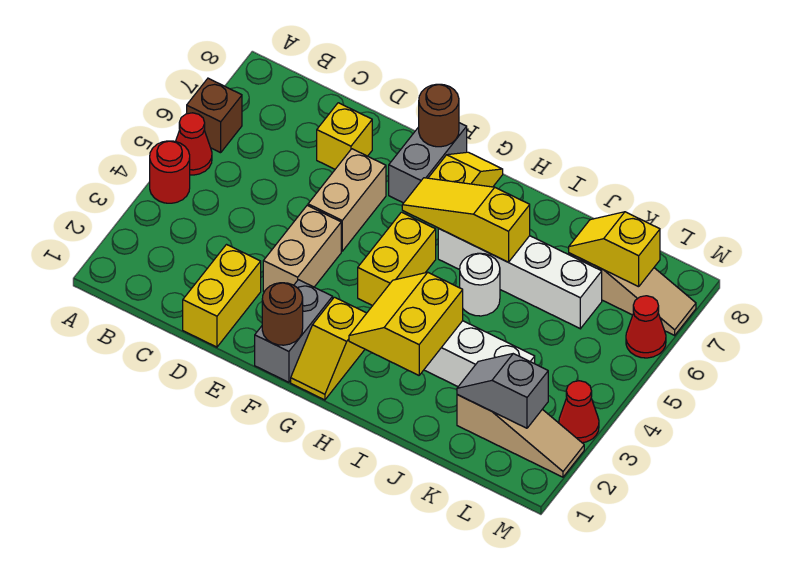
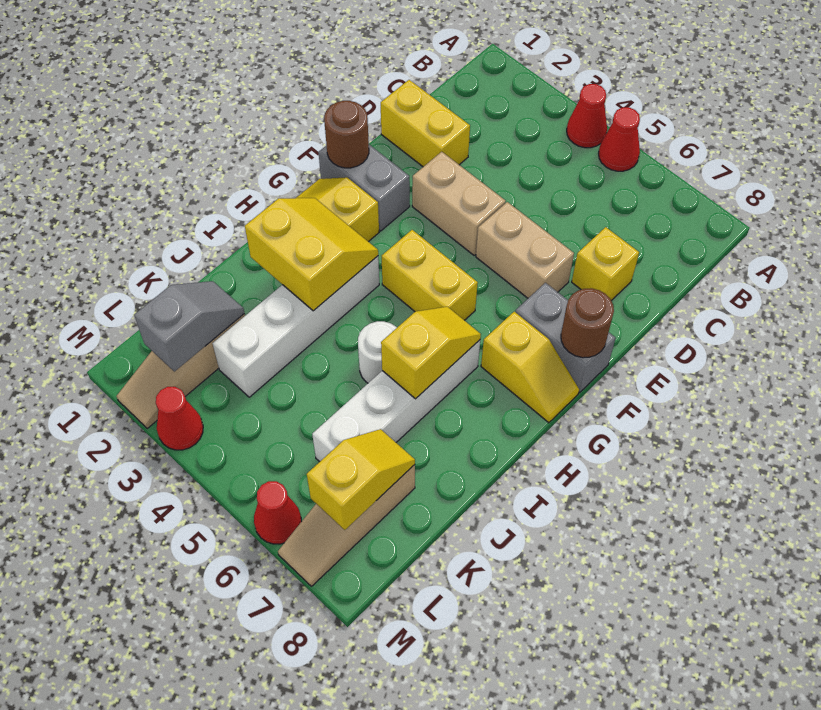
red 1x1 round brick [150,141,190,203] -> red 1x1 cone [567,84,607,148]
brown 1x1 brick [187,78,242,153] -> none
yellow 1x3 slope [402,178,530,262] -> yellow 1x2 slope [381,307,481,399]

